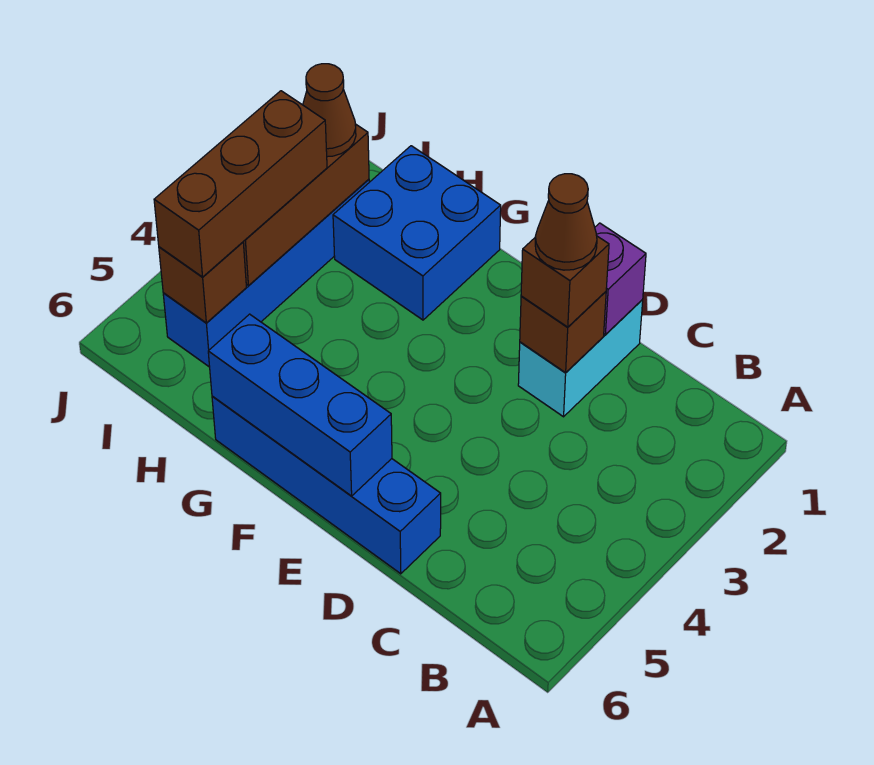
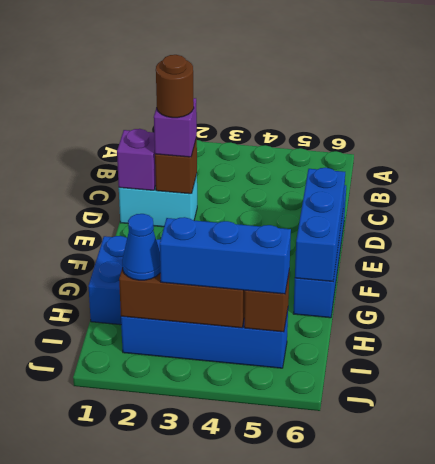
brown 1x1 brick [521,236,609,327] -> purple 1x1 brick [154,98,197,157]
brown 1x1 cone [535,174,597,270] -> brown 1x1 round brick [156,55,194,118]
brown 1x1 cone [303,64,356,157] -> blue 1x1 cone [122,214,160,280]
brown 1x3 brick [154,91,327,277] -> blue 1x3 brick [160,217,291,294]

